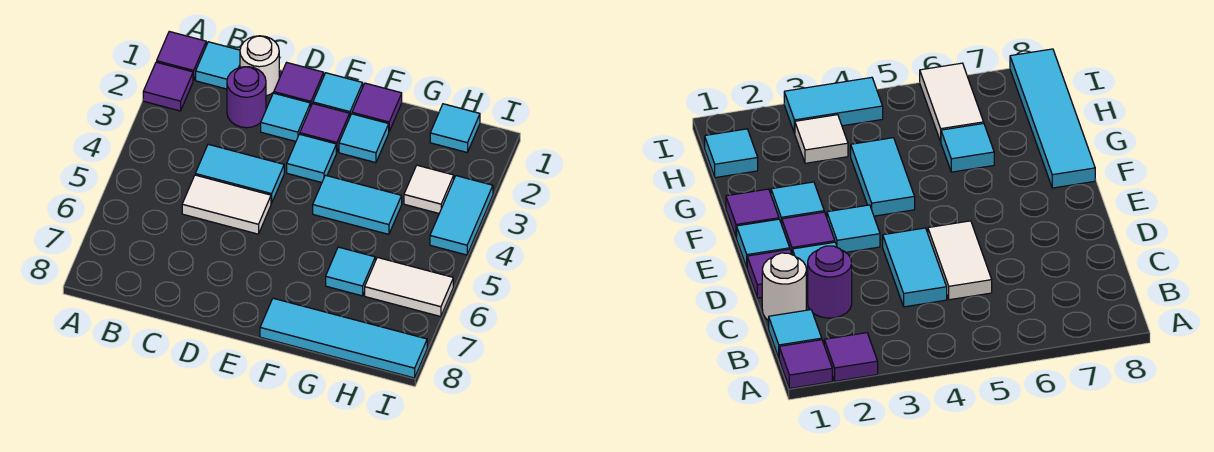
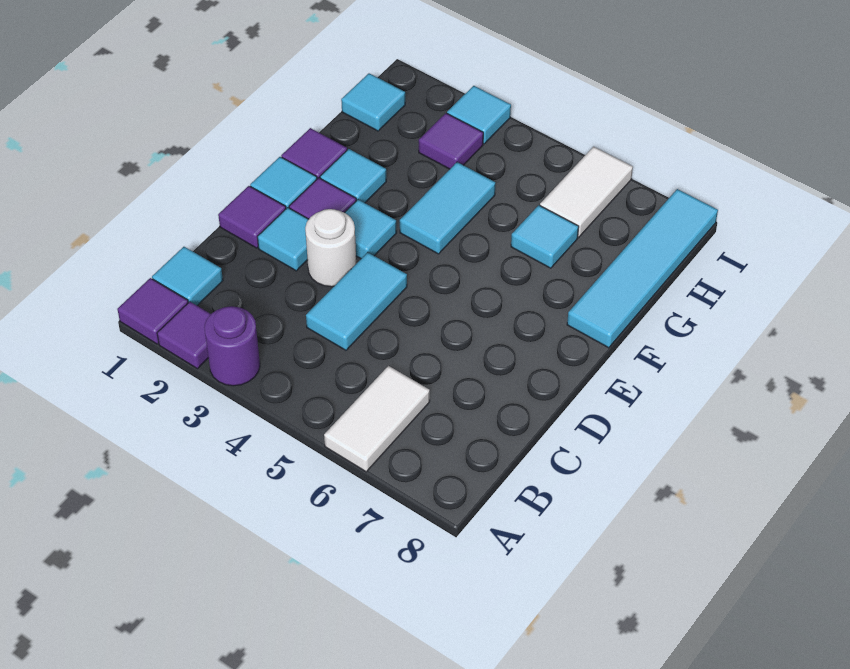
white 1x1 round brick [240,36,279,96] -> white 1x1 round brick moved to [305,209,356,287]
purple 1x1 round brick [227,67,266,128] -> purple 1x1 round brick moved to [204,306,260,386]
white 1x2 tile [182,175,271,234] -> white 1x2 tile moved to [324,366,430,472]
white 1x1 tile [404,165,454,213] -> purple 1x1 tile [419,113,483,169]
cyan 1x2 tile [430,176,493,255] -> cyan 1x1 tile [447,86,511,144]

